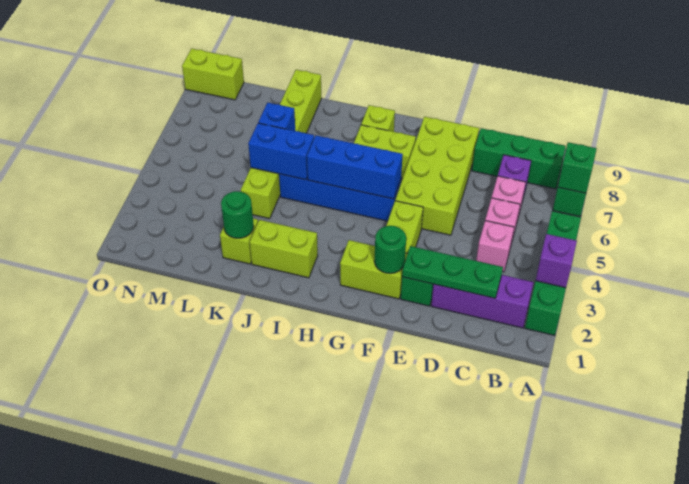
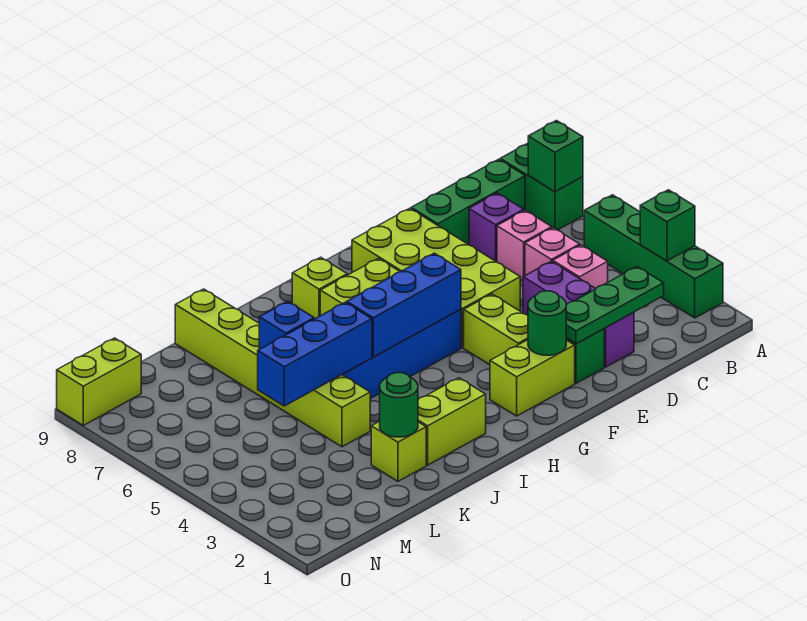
purple 1x1 brick [536,234,577,288] -> green 1x1 brick [640,190,695,261]
purple 1x3 brick [431,275,533,328] -> purple 1x3 brick turned to [523,261,634,367]
blue 1x2 brick [248,123,314,180] -> blue 1x3 brick [258,302,372,406]

